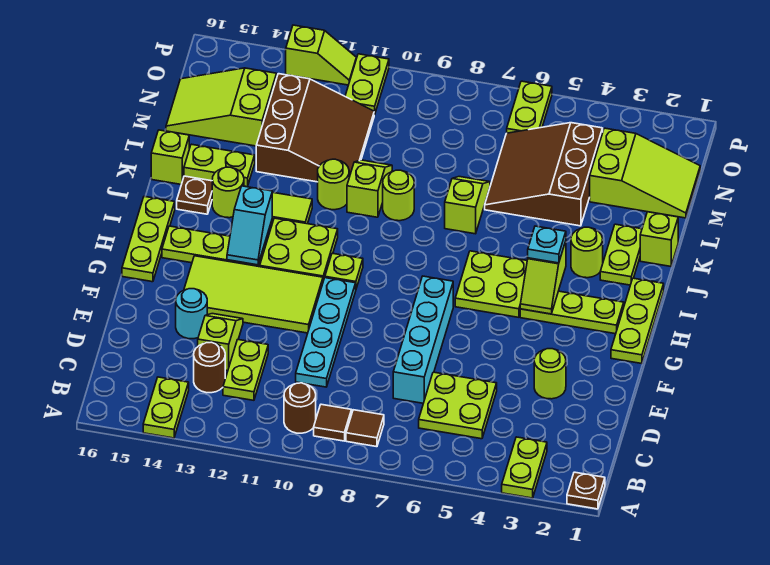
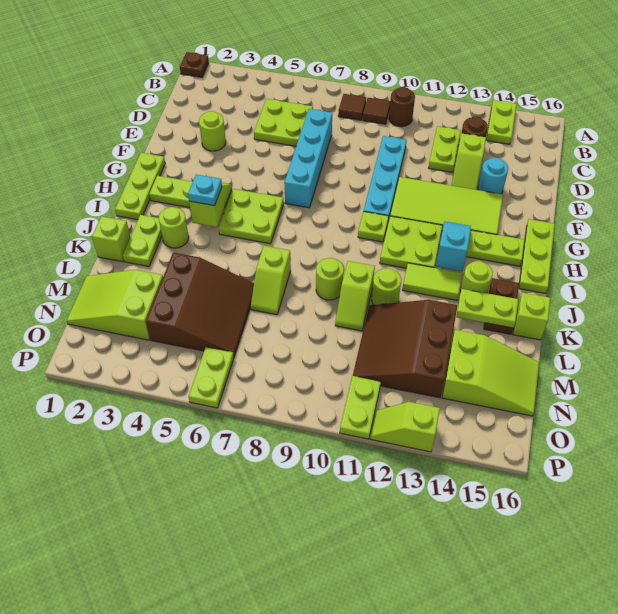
lime 1x2 plate [502,437,547,498] -> none

